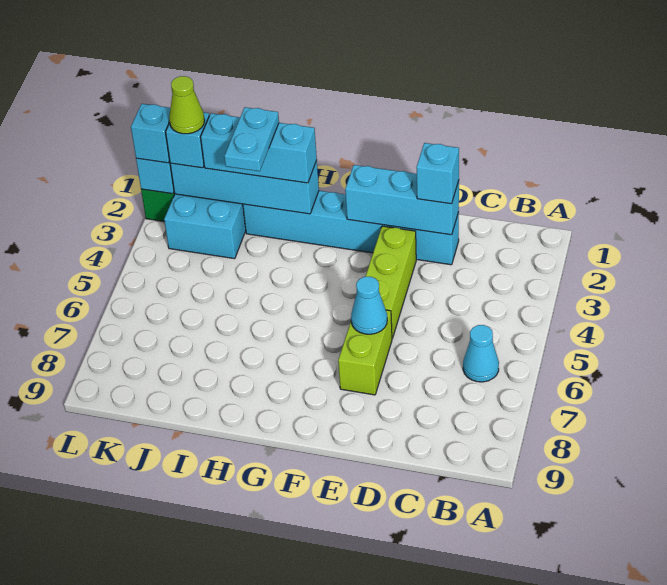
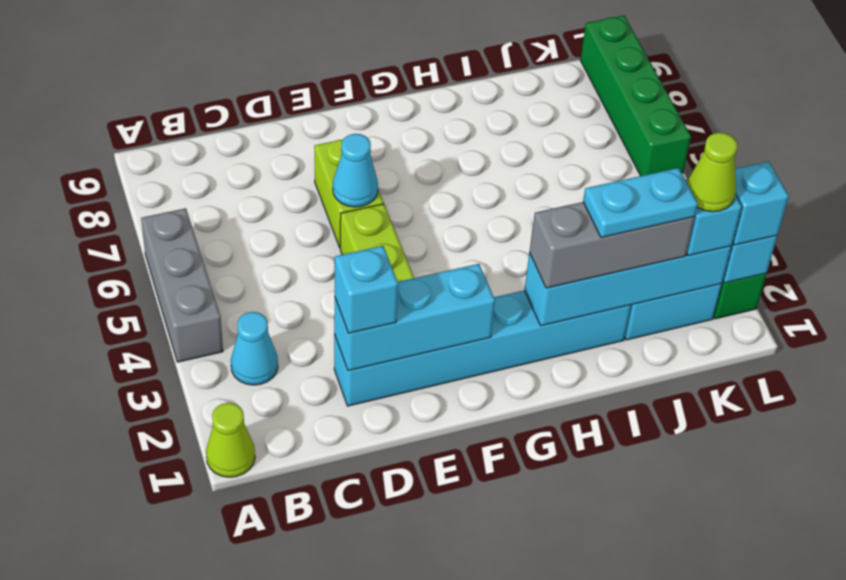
none -> lime 1x1 cone [206,403,255,477]
none -> grey 1x3 brick [141,208,223,362]
cyan 1x1 cone [463,325,499,382] -> cyan 1x1 cone moved to [231,312,278,385]
cyan 1x3 brick [201,113,317,183] -> grey 1x3 brick [529,202,695,288]
cyan 1x2 plate [224,107,279,171] -> cyan 1x2 plate turned to [583,168,698,237]
none -> green 1x4 brick [580,16,691,176]

